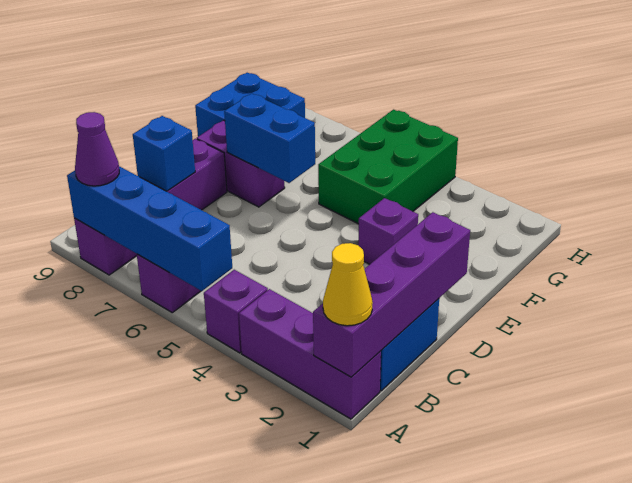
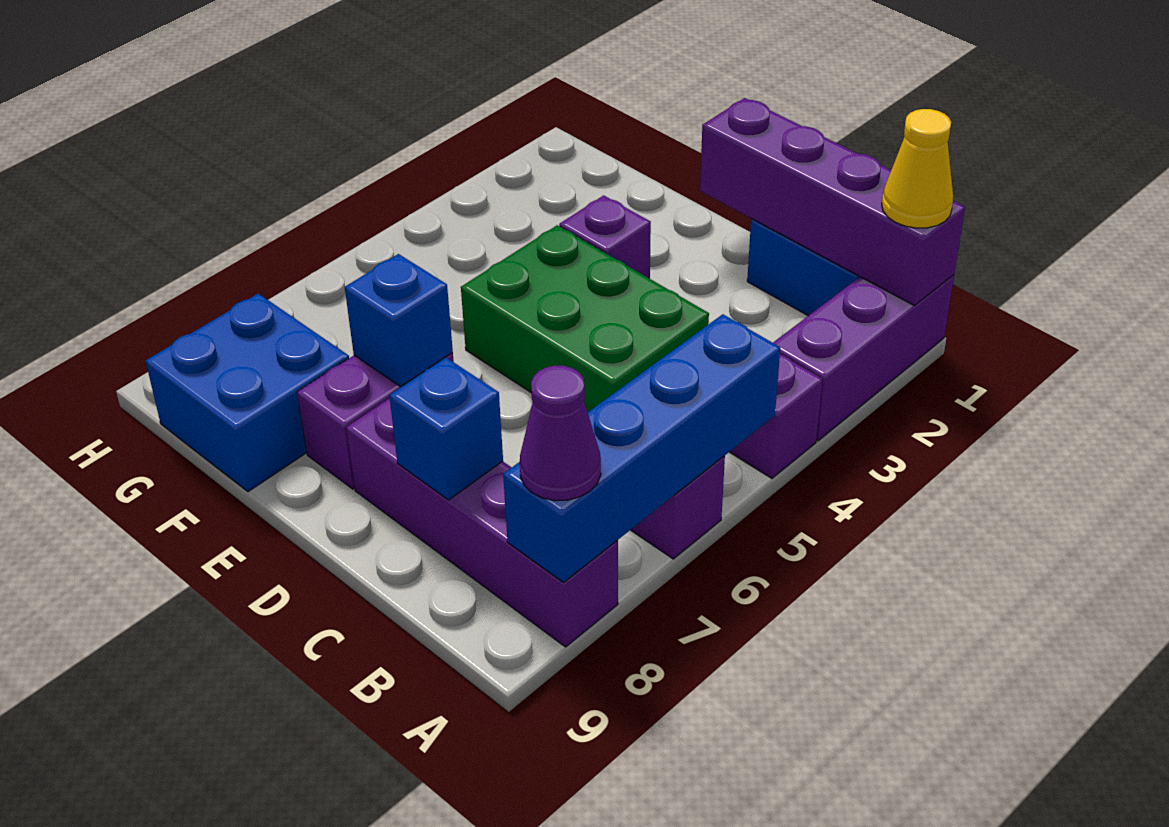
blue 1x2 brick [224,94,315,183] -> blue 1x1 brick [345,254,453,387]
green 2x3 brick [318,110,458,224] -> green 2x3 brick moved to [461,225,709,412]

